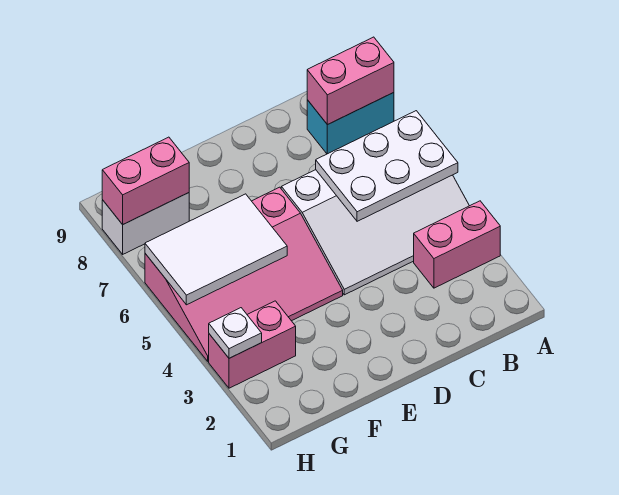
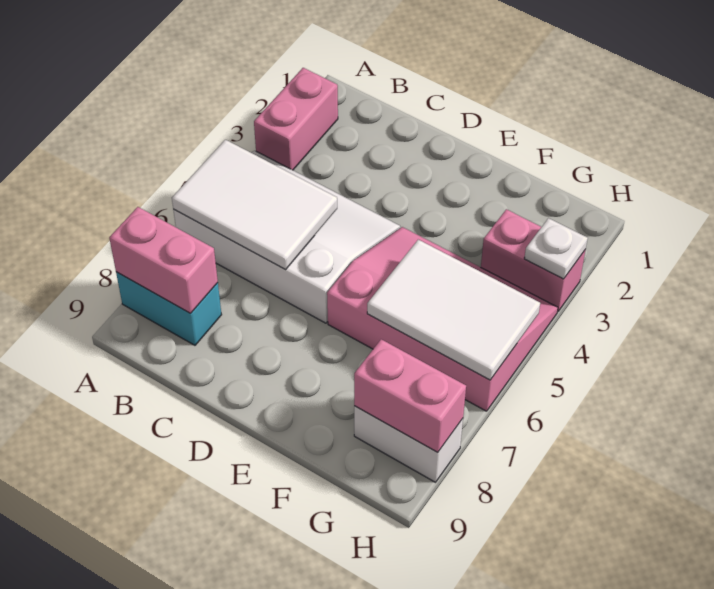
pink 1x2 brick [414,201,500,288] -> pink 1x2 brick turned to [254,68,338,170]
white 2x3 plate [316,111,458,221] -> white 2x3 tile [172,140,337,270]

